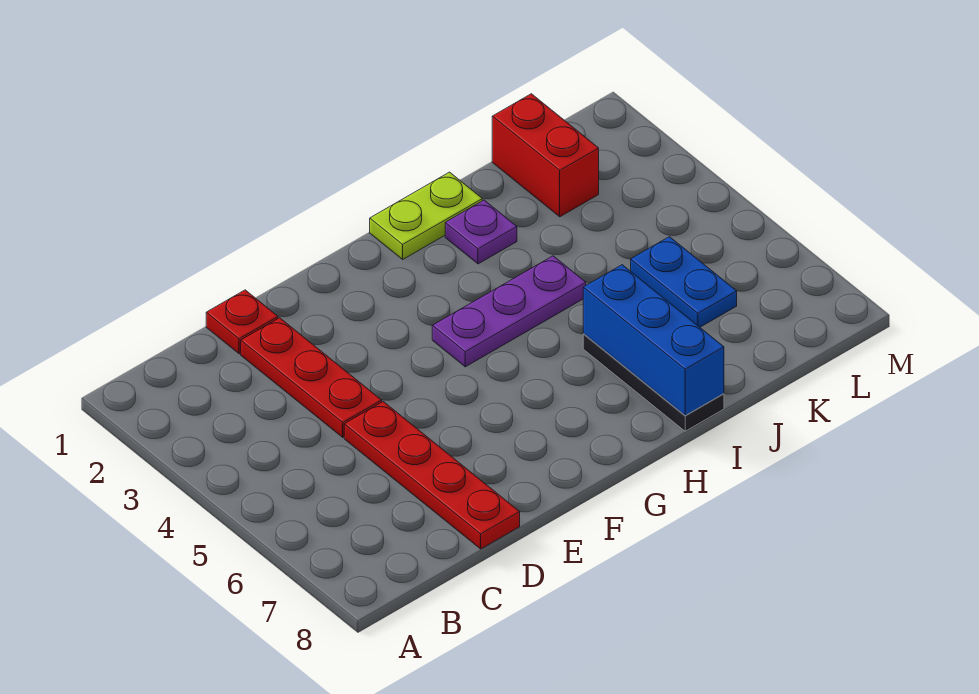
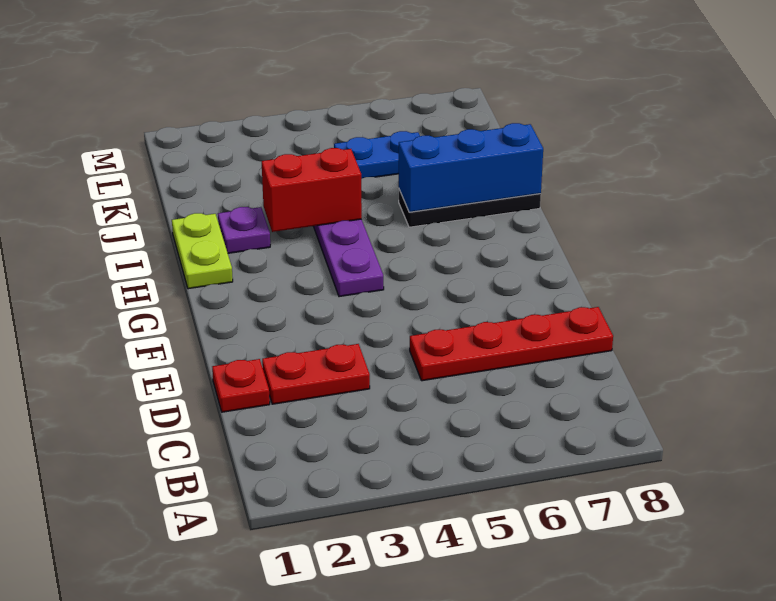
red 1x3 plate [241,318,382,437] -> red 1x2 plate [262,344,370,404]
red 1x2 brick [492,94,599,217] -> red 1x2 brick moved to [262,148,362,232]

